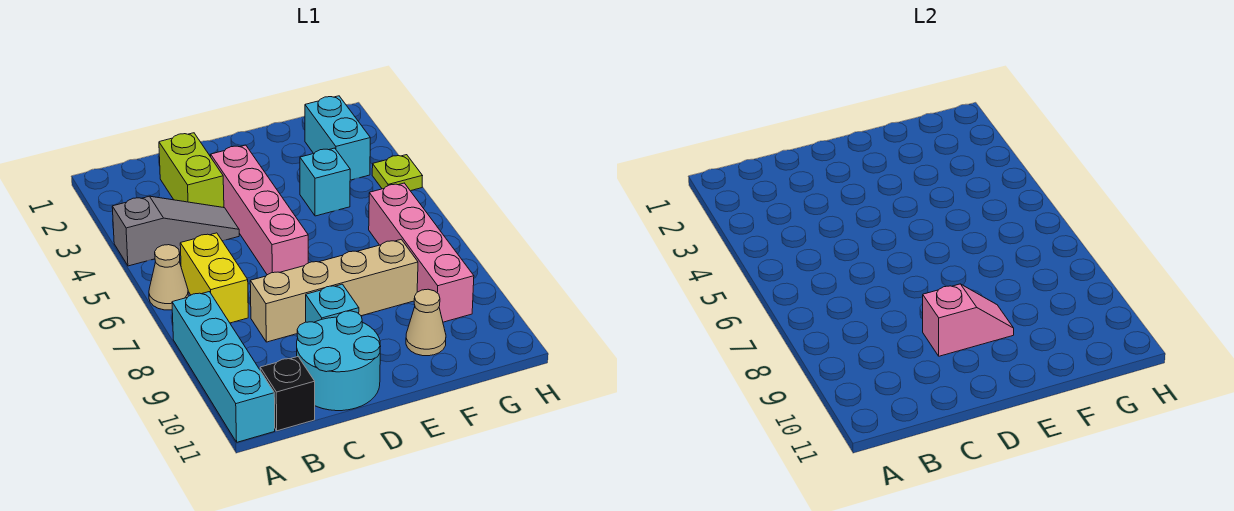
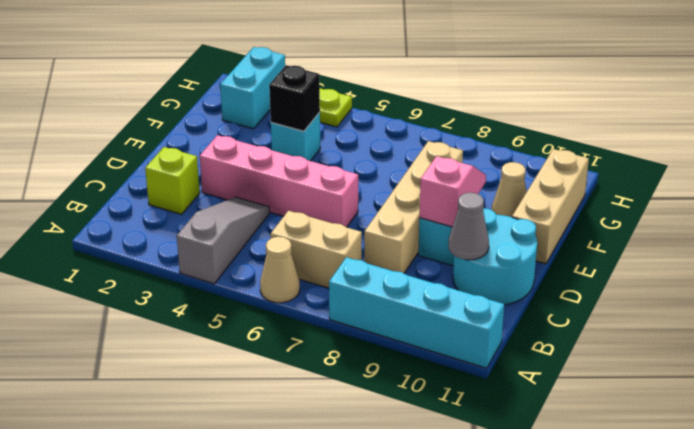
yellow 1x2 brick [180,233,248,323] -> tan 1x2 brick [271,211,362,288]
black 1x1 brick [260,357,315,431] -> black 1x1 brick moved to [269,65,320,131]
lime 1x2 brick [159,133,224,208] -> lime 1x1 brick [145,147,200,214]
none -> grey 1x1 cone [448,192,489,260]
none -> tan 1x3 brick [512,149,589,264]
cyan 1x2 brick [305,96,370,180] -> cyan 1x2 brick turned to [220,47,285,129]
pink 1x4 brick [369,183,474,322] -> none

